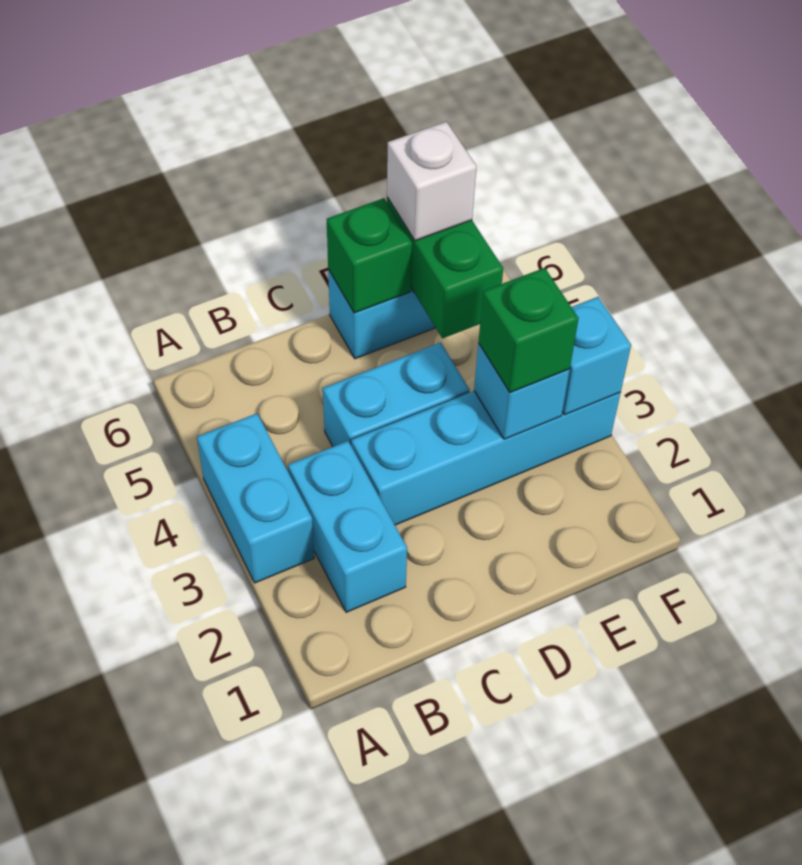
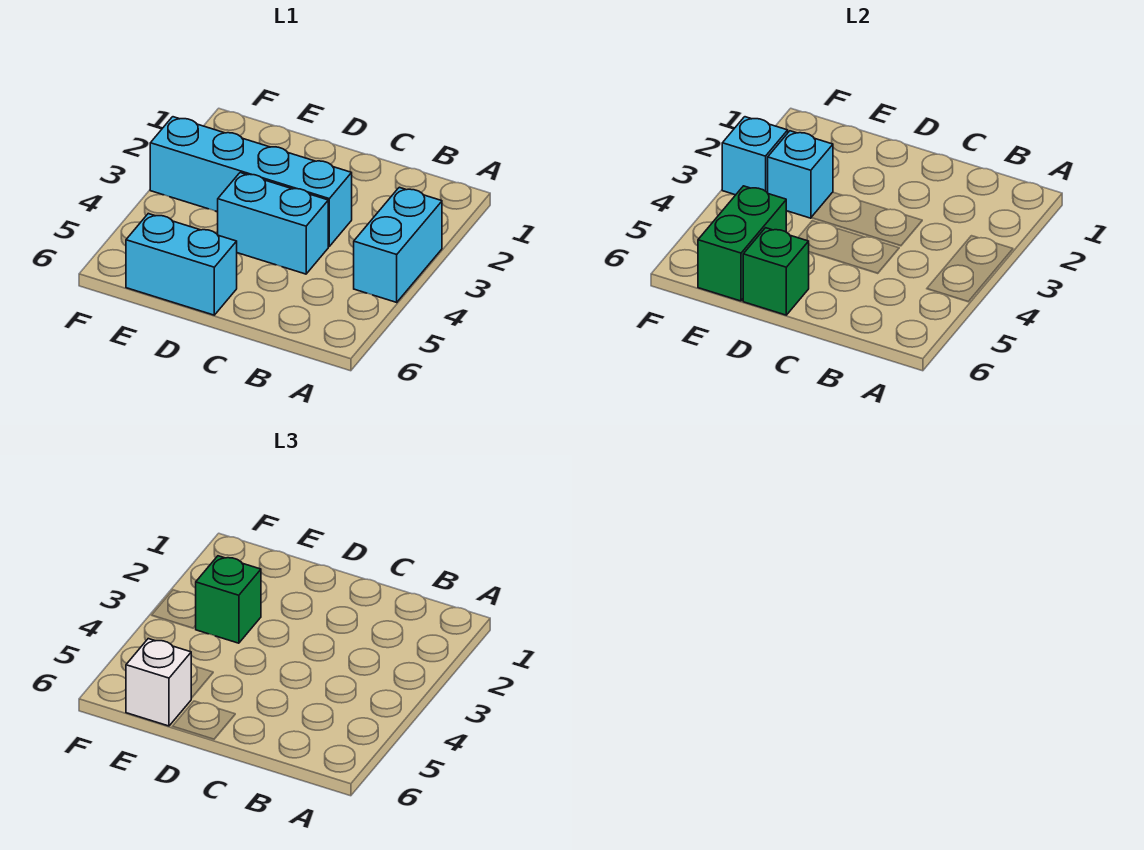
cyan 1x2 brick [288,441,407,612] -> none

